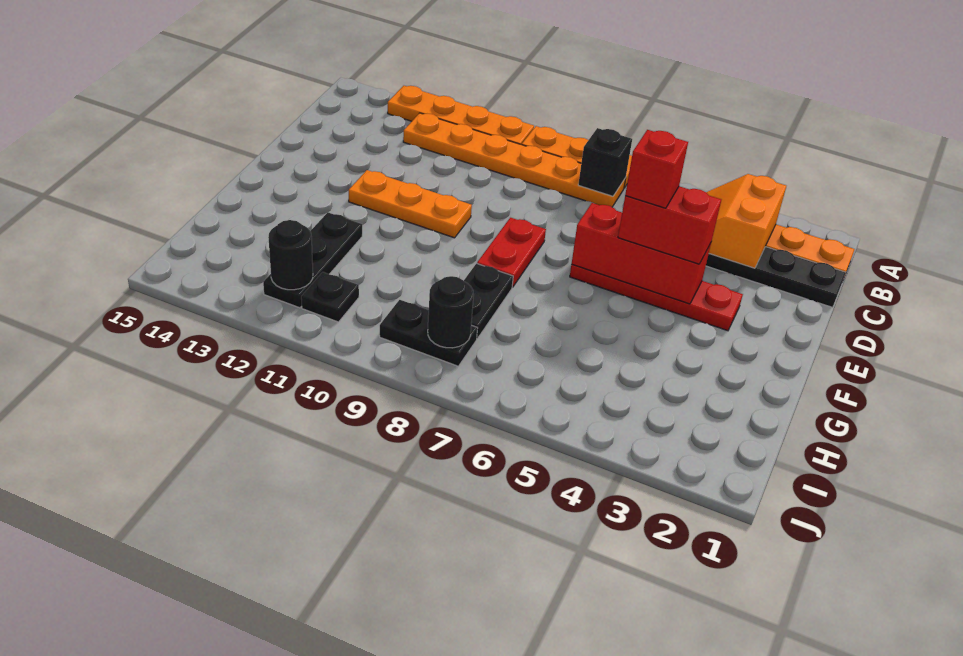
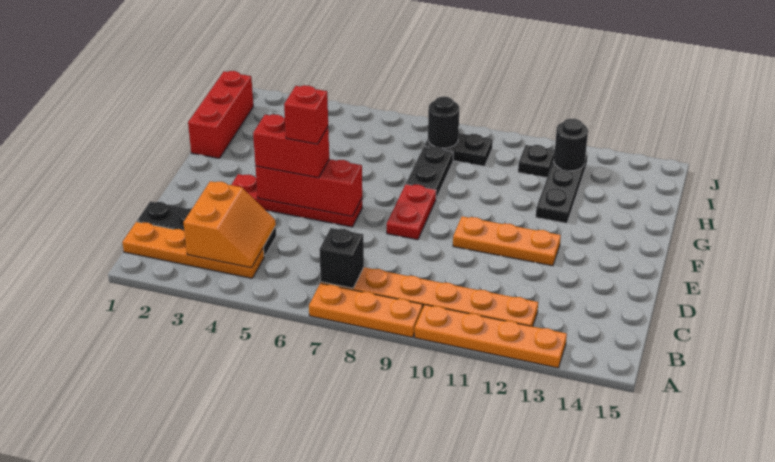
none -> red 1x3 brick [188,71,253,158]

